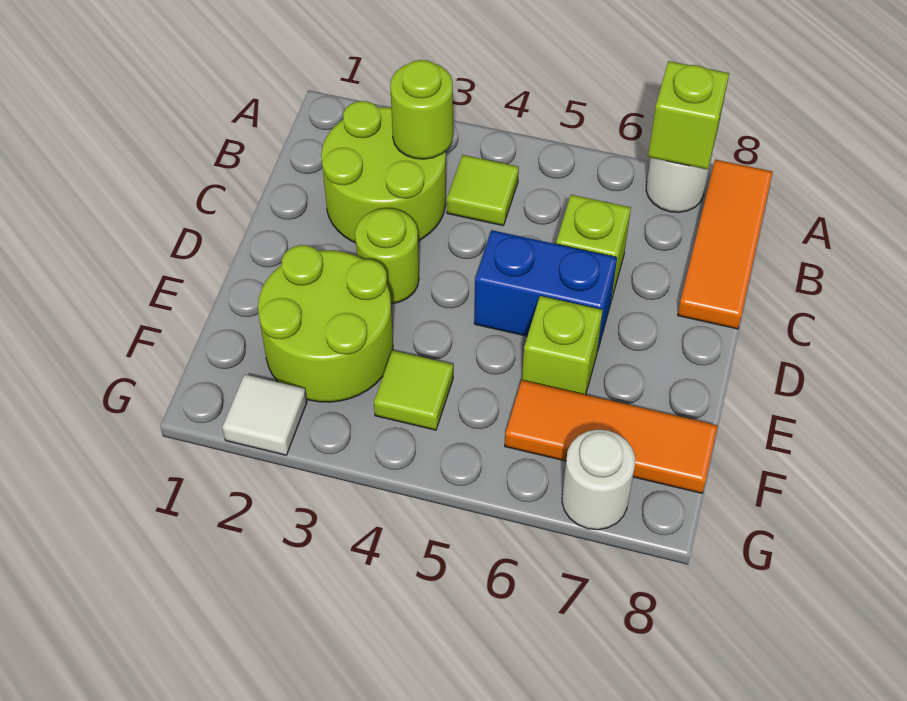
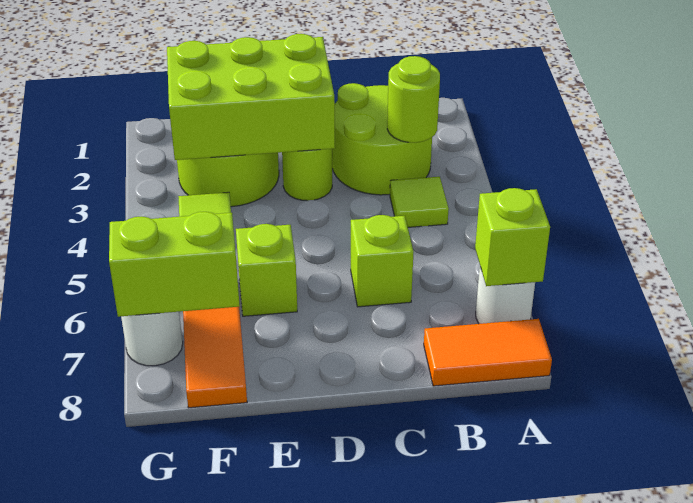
orange 1x3 tile [678,160,773,329] -> orange 1x2 tile [424,319,552,386]
none -> lime 2x3 brick [167,34,335,160]
blue 1x2 brick [474,230,617,352] -> none
none -> lime 1x2 brick [109,212,240,317]
white 1x1 tile [222,374,307,455] -> none

